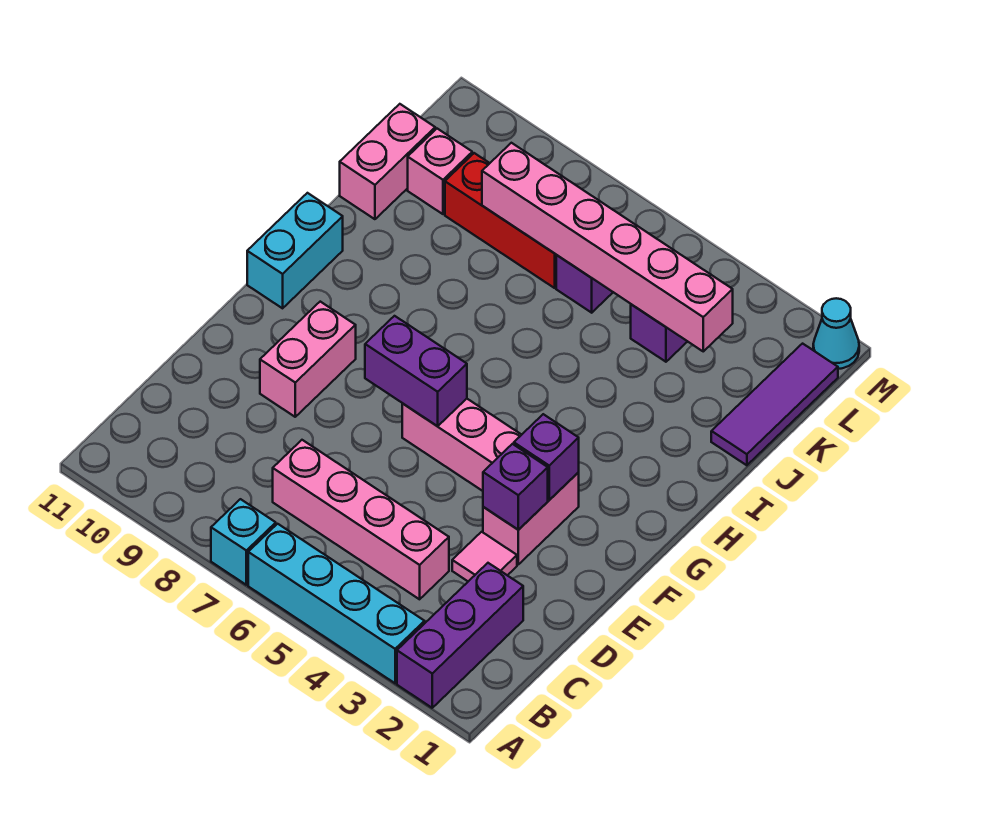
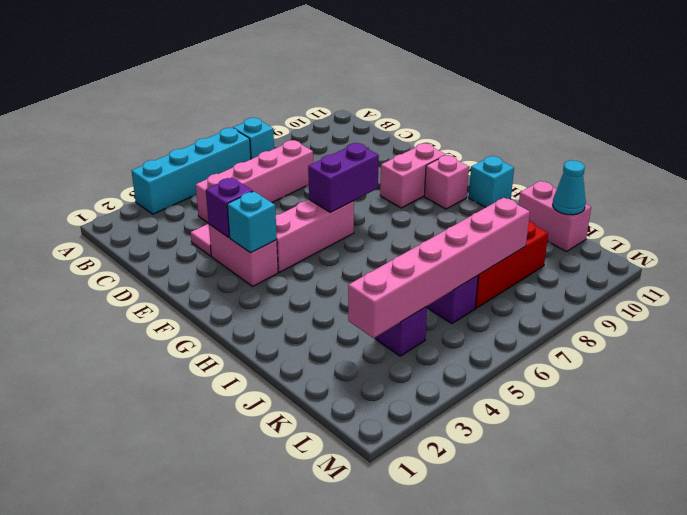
purple 1x3 brick [397,563,523,708] -> none
pink 1x2 brick [260,302,356,417] -> pink 1x2 brick turned to [380,143,446,208]
purple 1x1 brick [514,414,579,500] -> cyan 1x1 brick [227,191,277,253]
cyan 1x2 brick [247,193,343,308] -> cyan 1x1 brick [469,156,514,207]
purple 1x3 tile [711,344,838,465] -> none
pink 1x1 brick [408,129,472,214] -> pink 1x1 brick moved to [424,155,469,209]
cyan 1x1 cone [813,298,859,369] -> cyan 1x1 cone moved to [553,160,586,215]

